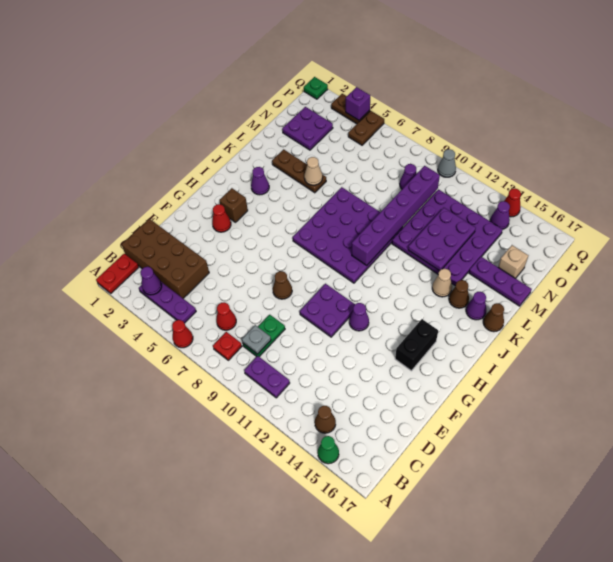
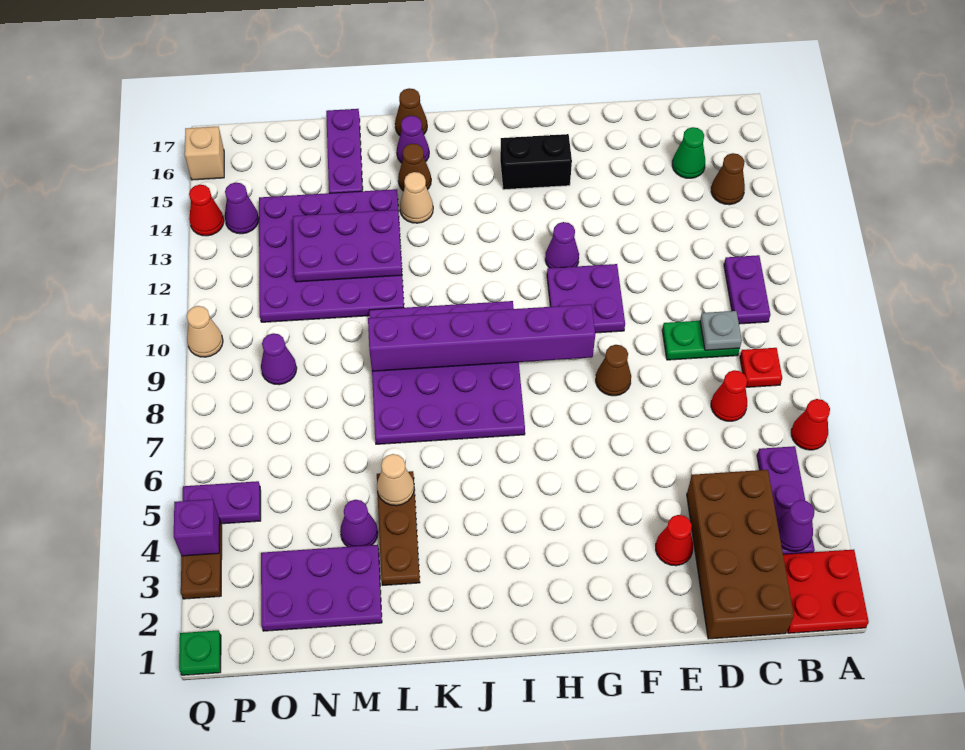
red 1x2 plate [96,254,139,293] -> red 2x2 plate [783,550,869,633]
green 1x1 cone [318,436,339,464] -> green 1x1 cone moved to [672,127,705,178]
red 1x1 cone [212,204,231,232] -> red 1x1 cone moved to [656,515,693,566]
brown 1x1 brick [219,188,248,222] -> none
purple 1x1 cone [251,167,269,195] -> purple 1x1 cone moved to [340,500,378,547]
purple 1x6 brick [352,166,440,266] -> purple 1x6 brick moved to [368,304,595,371]
purple 2x2 plate [282,107,333,150] -> purple 2x3 plate [261,545,382,631]
tan 1x1 brick [498,245,529,279] -> tan 1x1 brick moved to [185,127,224,180]
brown 1x2 plate [348,111,384,145] -> purple 1x2 plate [183,481,261,524]
grey 1x1 cone [438,149,456,177] -> tan 1x1 cone [187,306,223,357]

